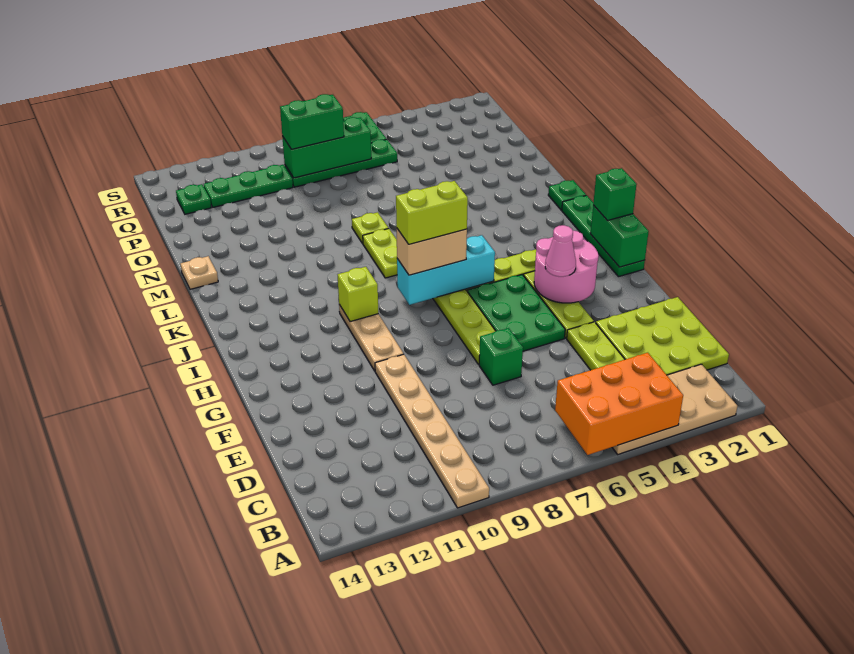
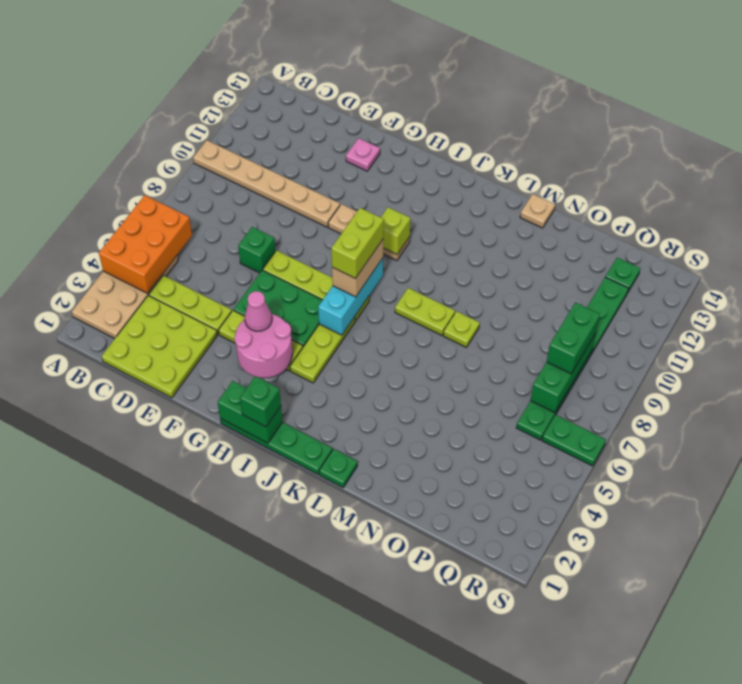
none -> pink 1x1 plate [346,138,380,171]

